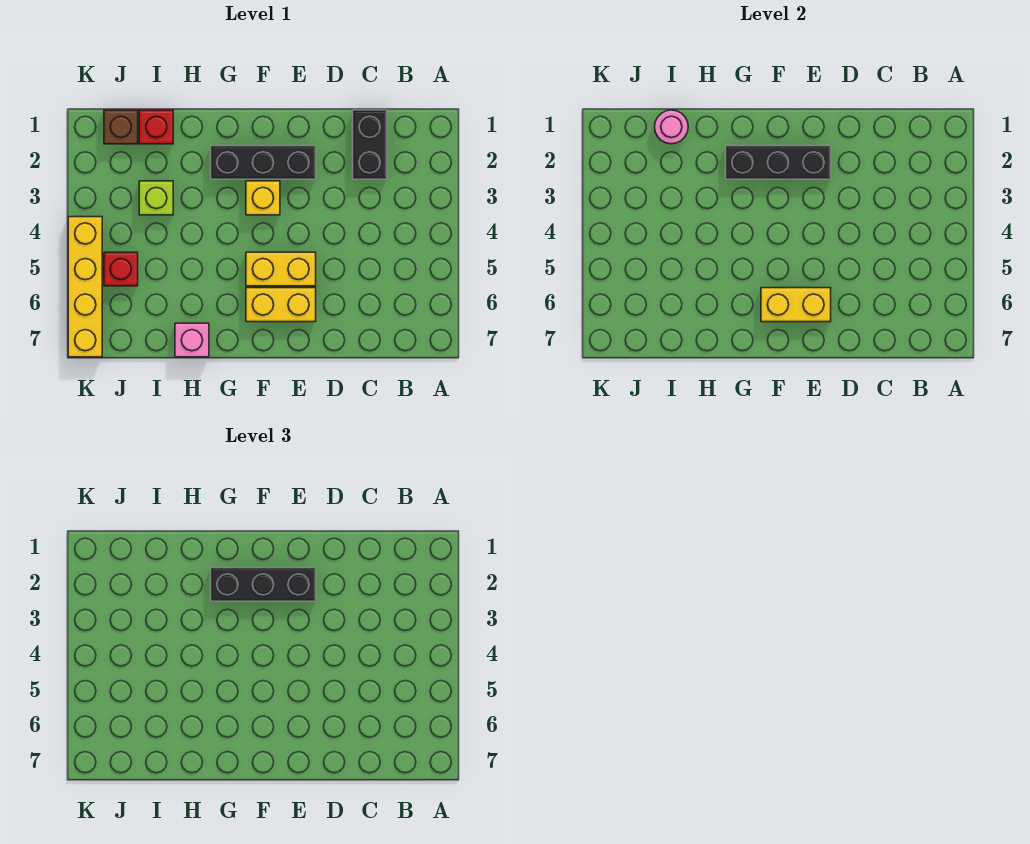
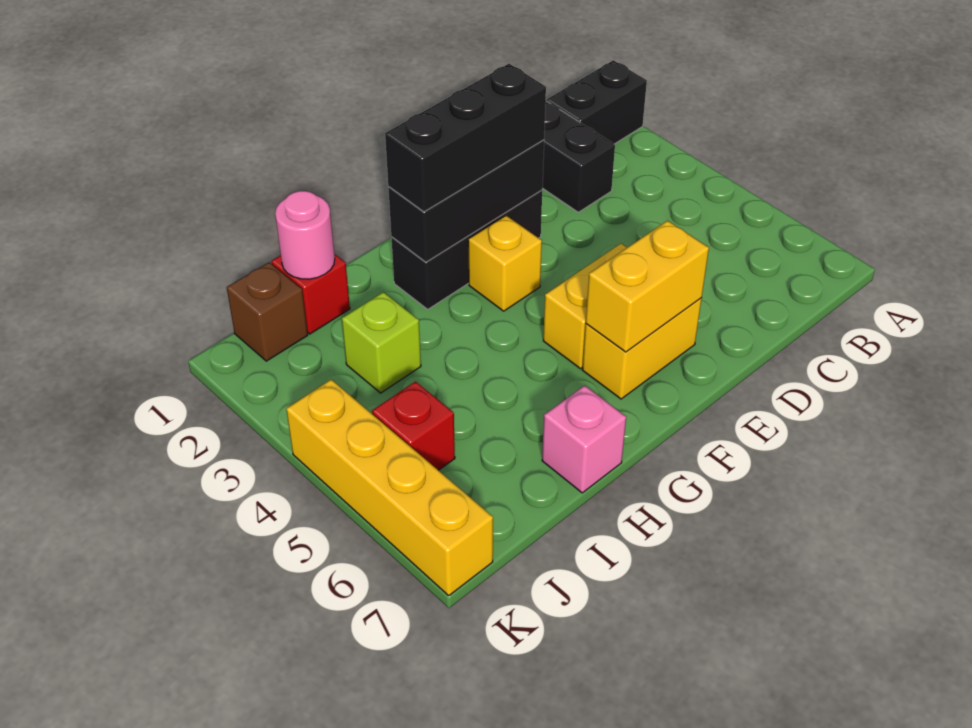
none -> black 1x2 brick [547,60,647,144]

